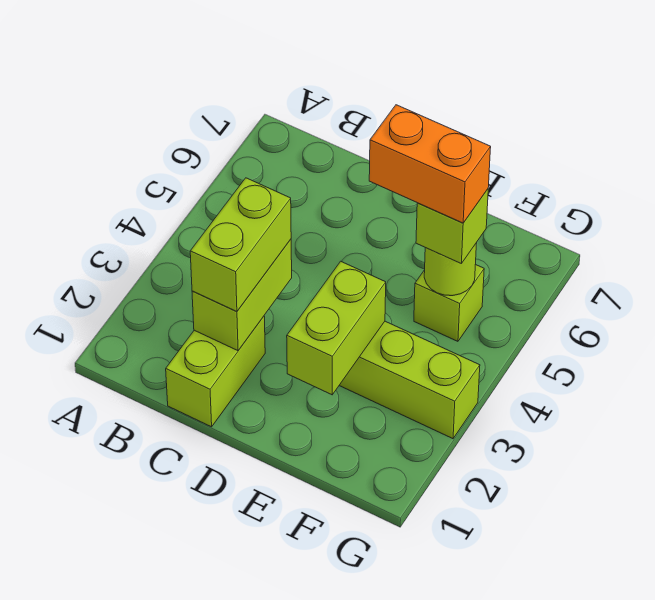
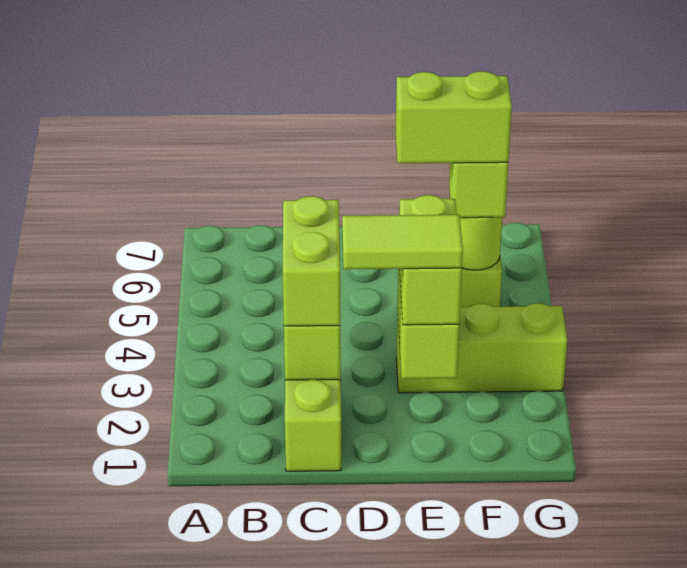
none -> lime 1x2 tile [342,215,463,269]
none -> lime 1x2 brick [399,195,462,325]
orange 1x2 brick [369,105,491,223] -> lime 1x2 brick [395,71,512,163]

